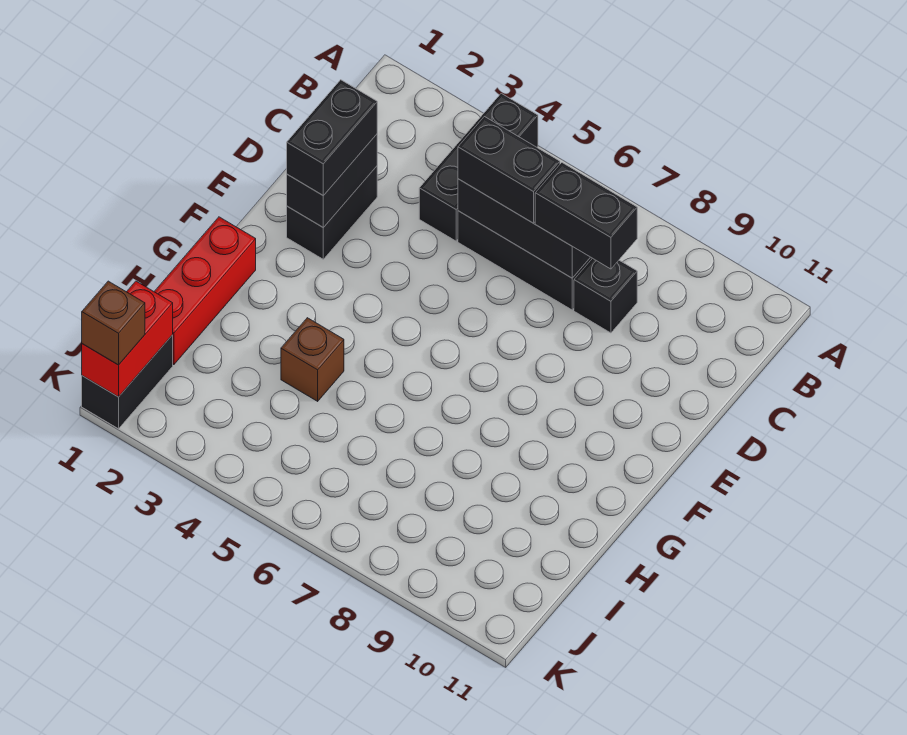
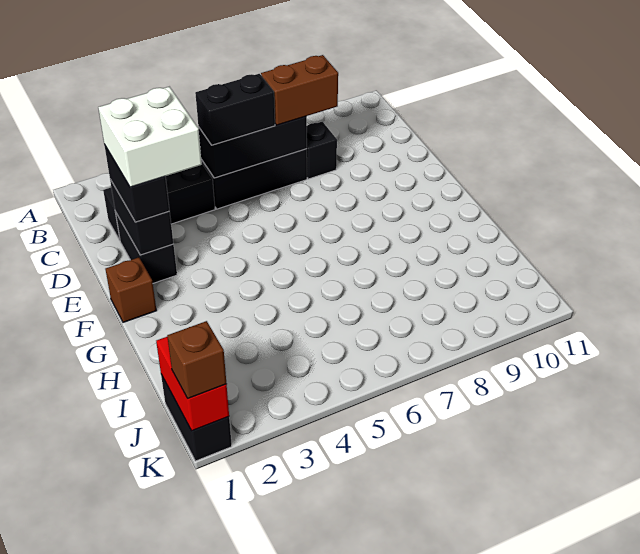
black 1x3 brick [419,93,538,241] -> black 1x3 brick turned to [103,164,215,240]
black 1x2 brick [535,163,637,269] -> brown 1x2 brick [261,55,338,125]
none -> white 2x2 brick [98,87,202,187]
red 1x3 brick [154,217,256,365] -> none
brown 1x1 brick [281,318,344,401] -> brown 1x1 brick moved to [105,257,157,322]

